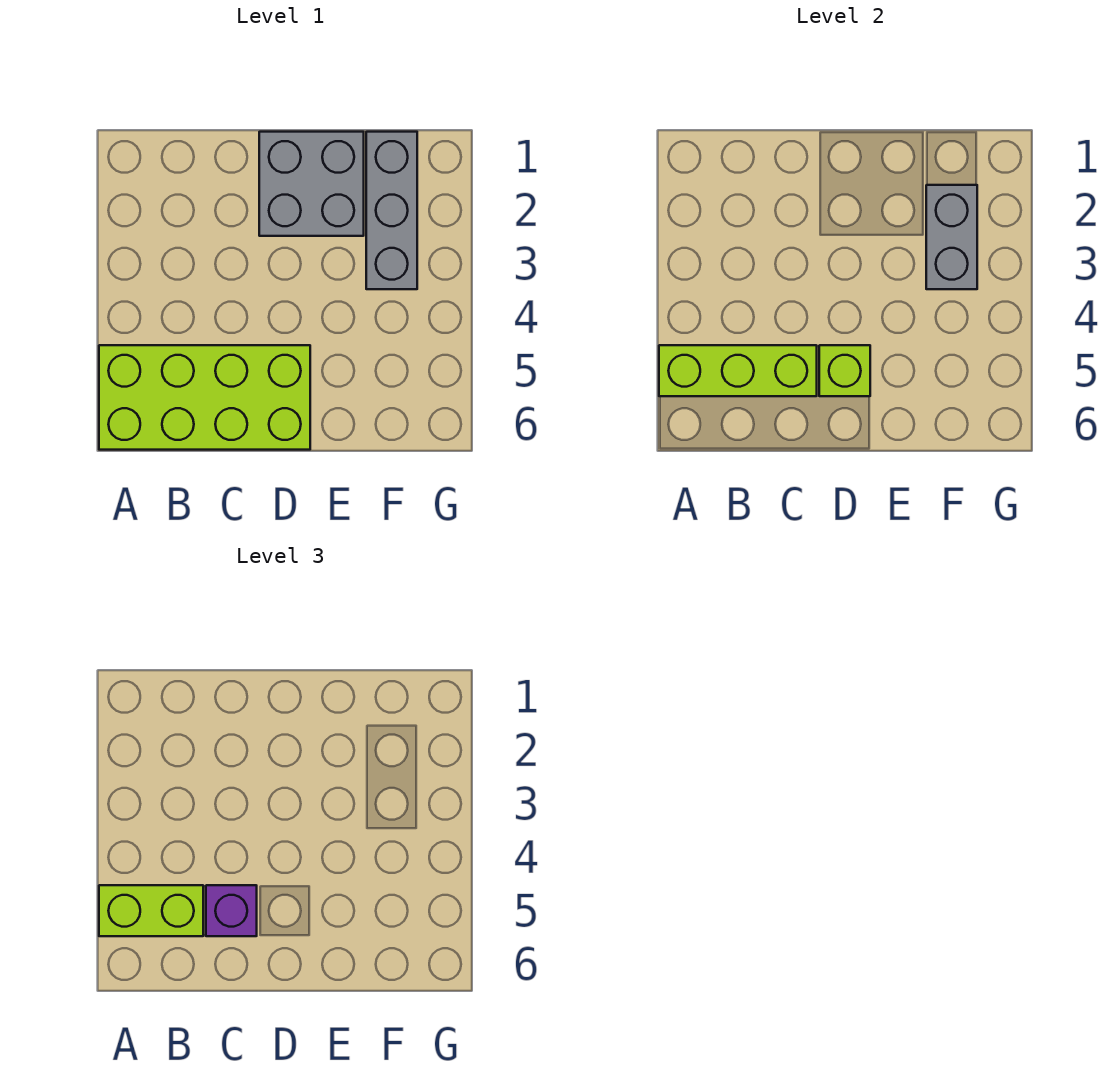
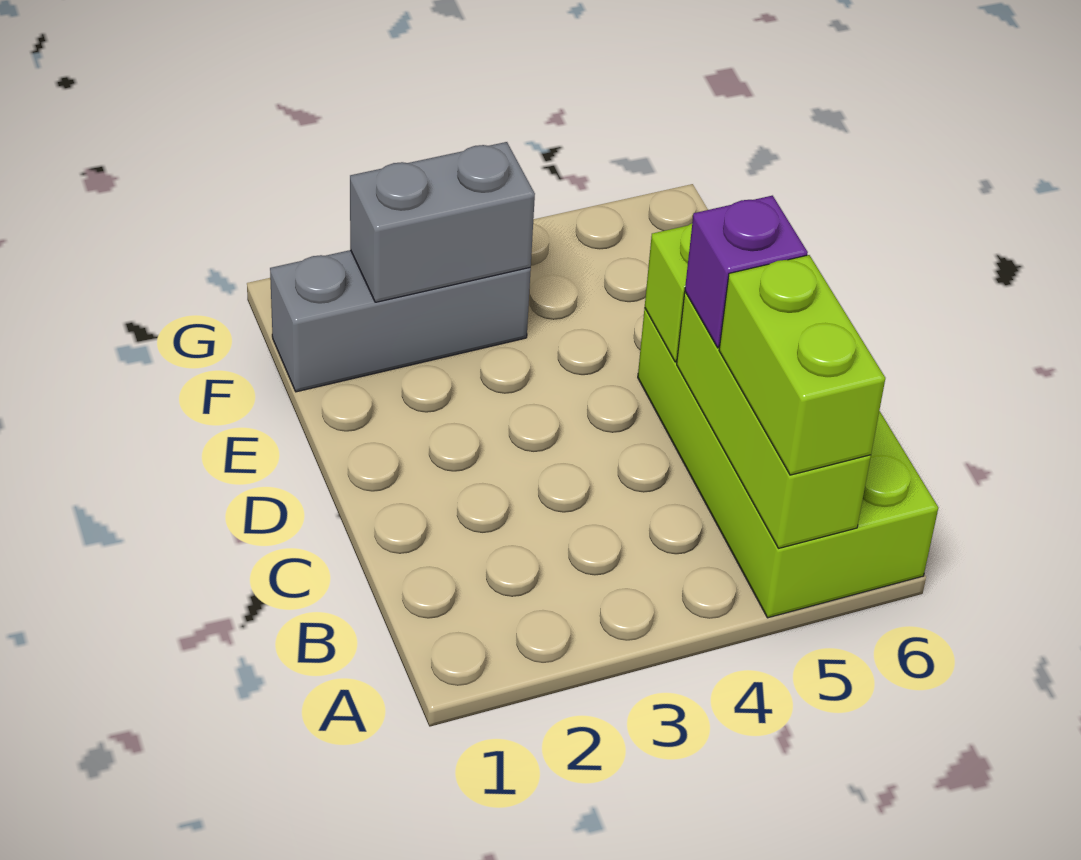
grey 2x2 brick [259,132,364,236] -> none

